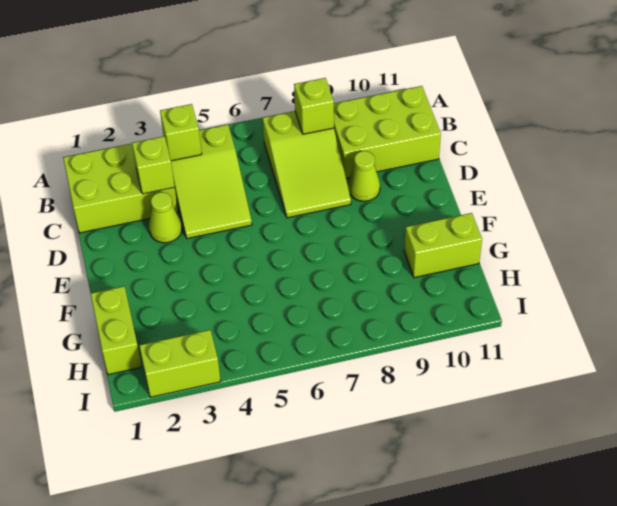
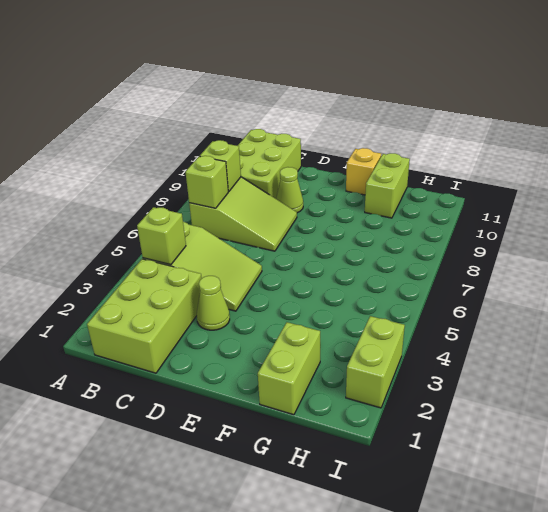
lime 1x1 brick [132,137,175,194] -> lime 1x1 brick moved to [186,156,228,208]
none -> yellow 1x1 brick [346,148,381,195]
lime 1x2 brick [91,286,142,375] -> lime 1x2 brick turned to [258,322,320,415]

